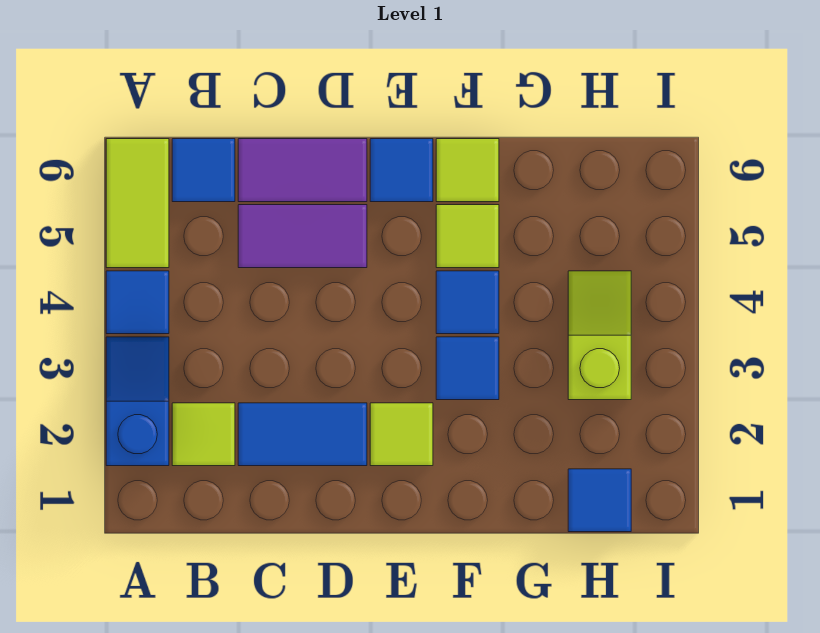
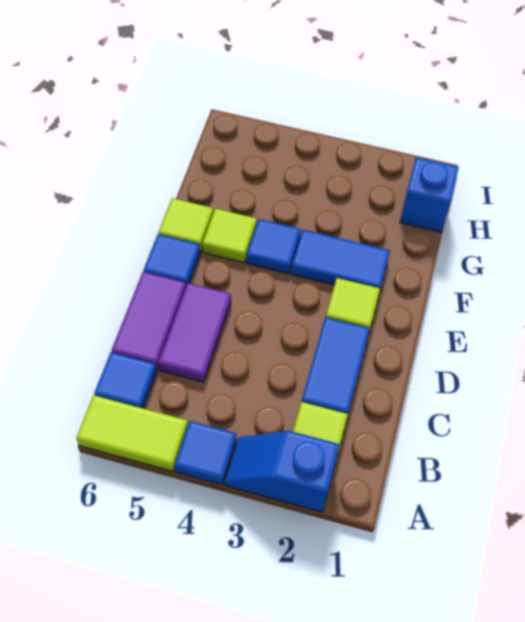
blue 1x1 tile [436,337,499,400] -> blue 1x2 tile [291,230,390,288]
blue 1x1 tile [568,469,631,532] -> blue 1x1 brick [400,157,459,232]
lime 1x2 slope [568,271,631,400] -> none

